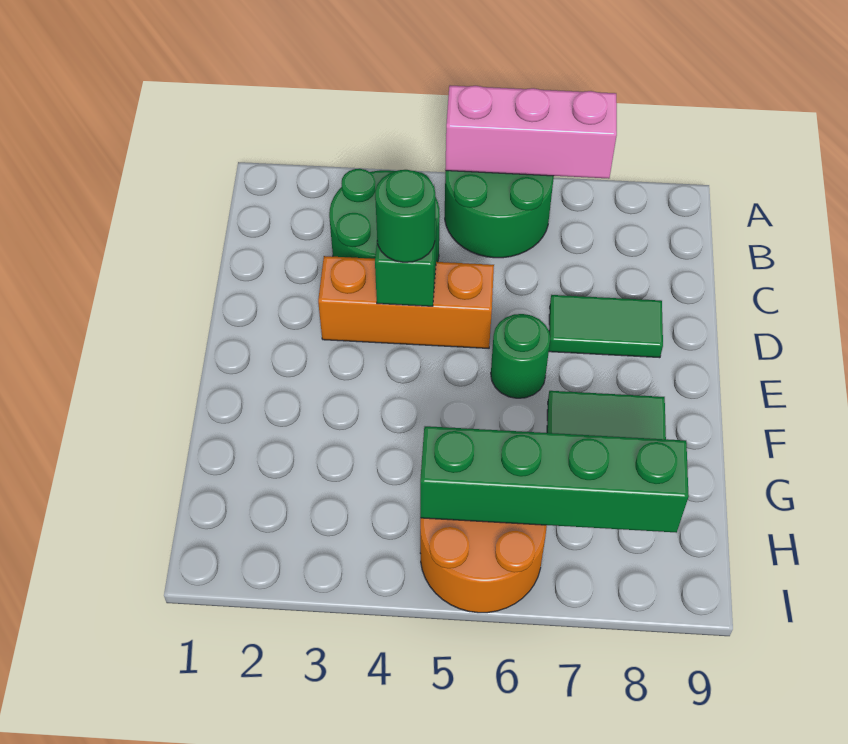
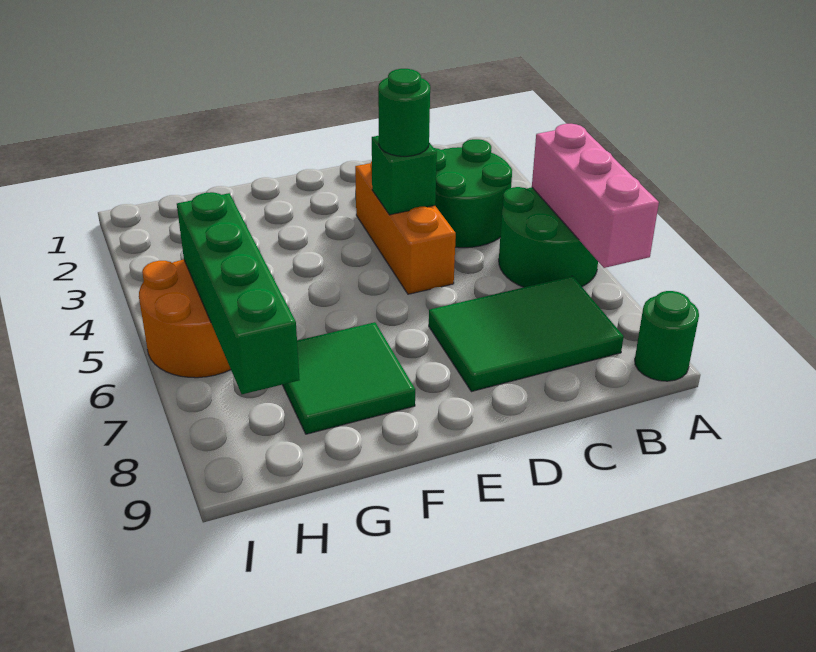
green 1x2 tile [549,295,663,358] -> green 2x3 tile [429,276,624,392]
green 1x1 round brick [491,314,550,398] -> green 1x1 round brick moved to [635,291,699,381]

